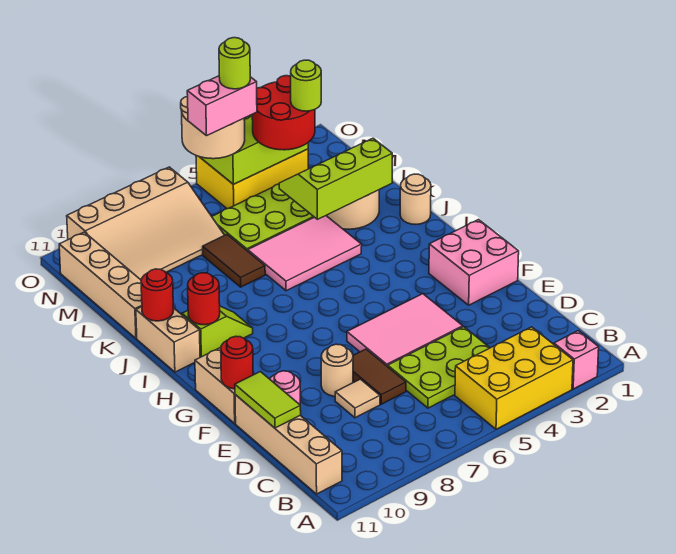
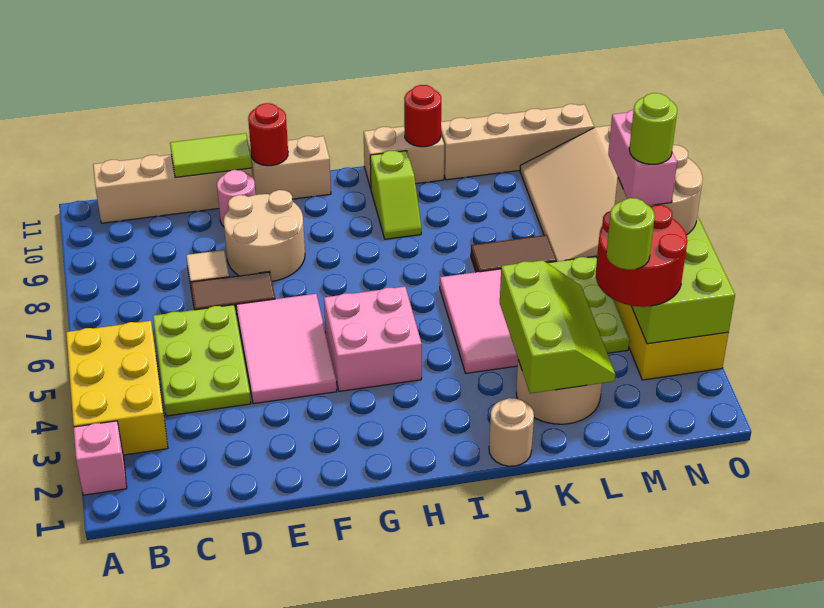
tan 1x1 round brick [321,344,353,396] -> tan 2x2 round brick [224,190,305,281]
pink 2x2 brick [429,220,519,305] -> pink 2x2 brick moved to [324,287,422,391]
red 1x1 round brick [188,273,220,325] -> none

